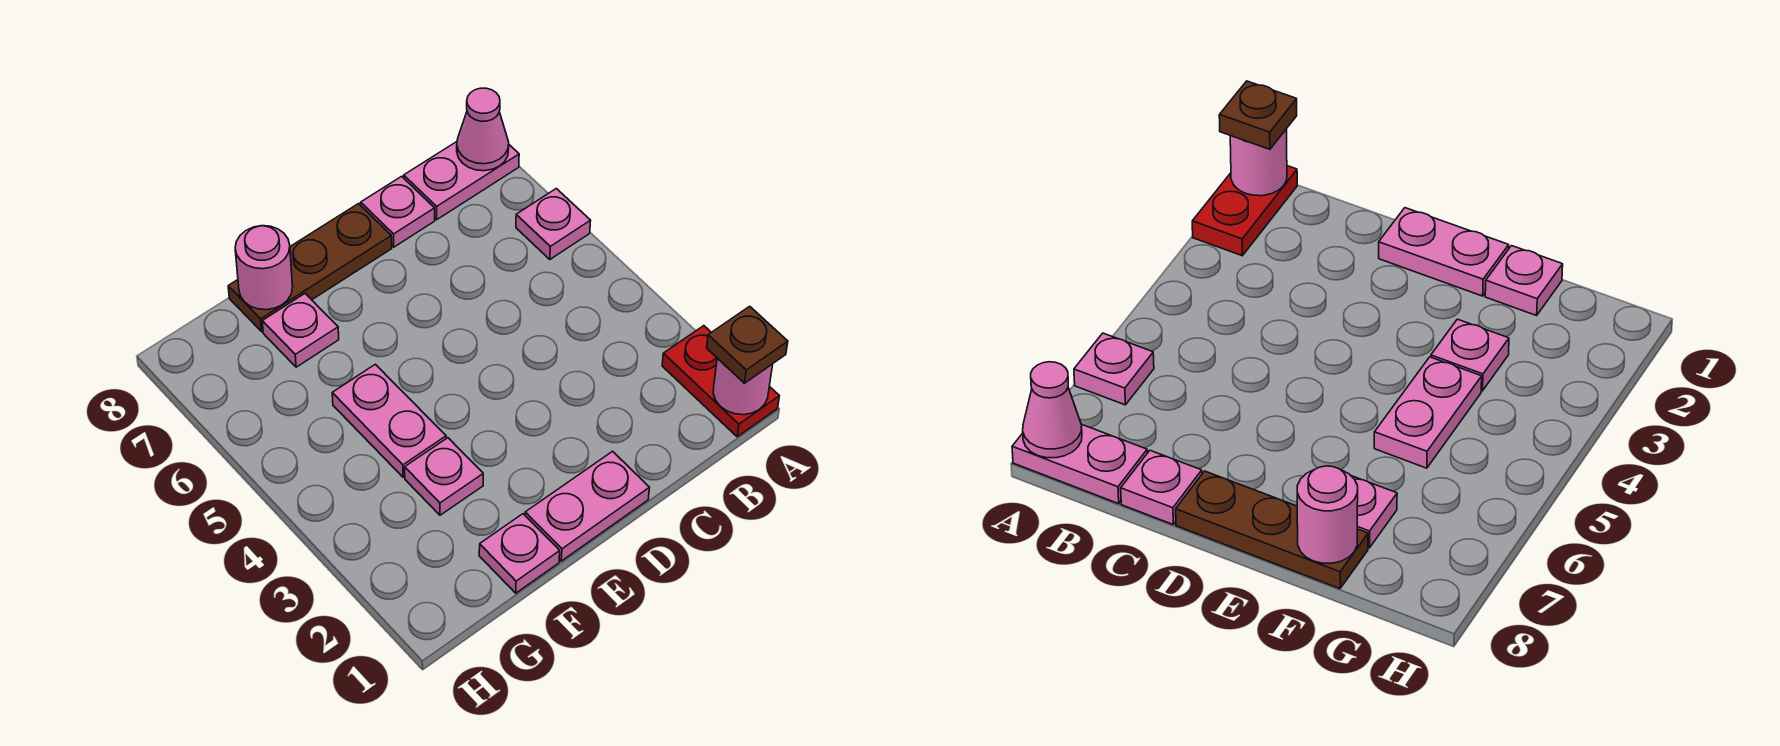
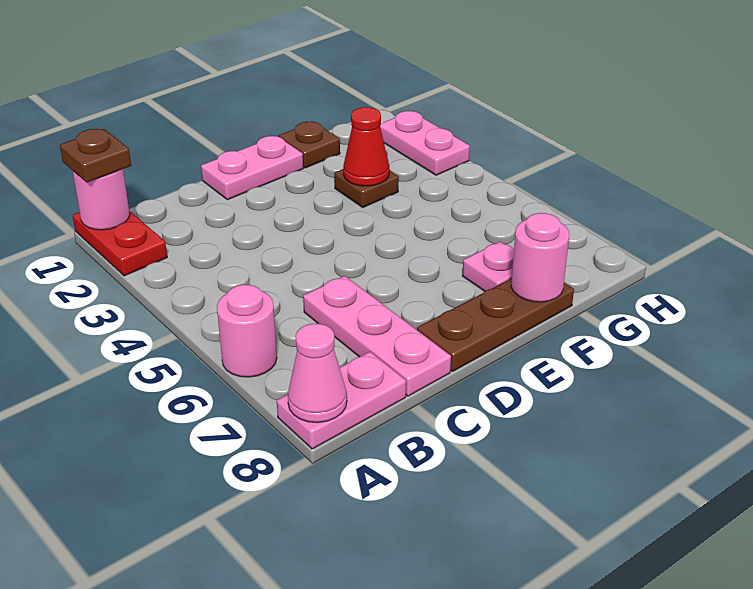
pink 1x1 plate [516,189,591,259] -> pink 1x1 round brick [217,285,277,377]
pink 1x1 plate [361,176,435,247] -> pink 1x3 plate [303,276,451,396]
pink 1x1 plate [479,514,560,593] -> brown 1x1 plate [279,122,340,168]
pink 1x1 plate [405,438,483,515] -> brown 1x1 plate [334,169,399,207]
none -> red 1x1 cone [343,107,389,186]
pink 1x2 plate [332,364,446,477] -> pink 1x2 plate moved to [380,111,470,175]

